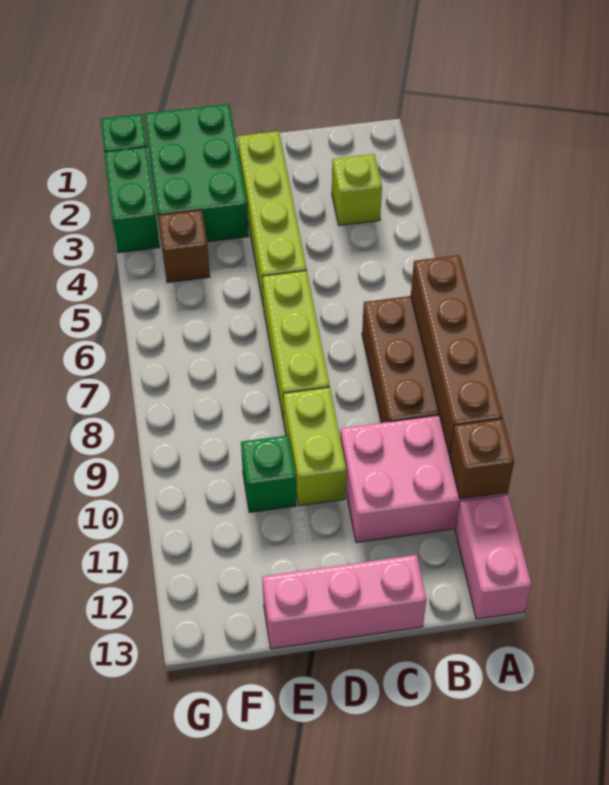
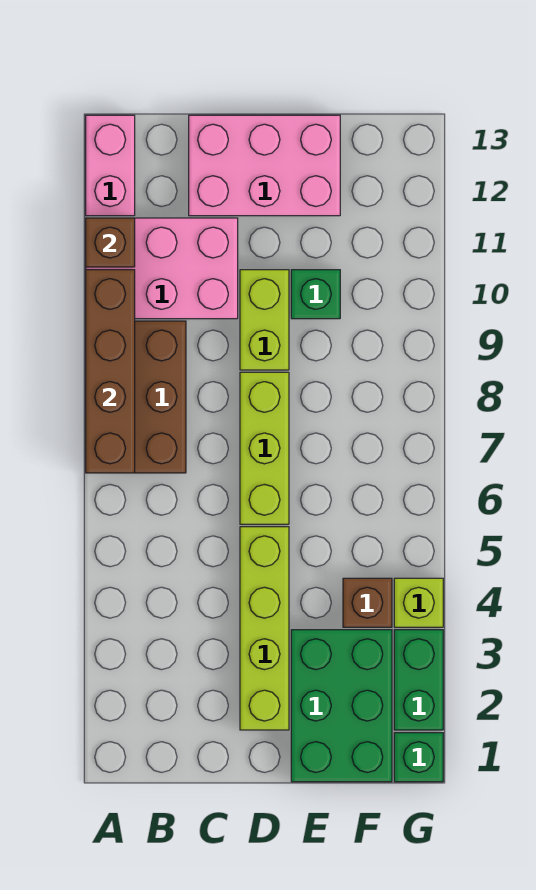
lime 1x1 brick [332,154,382,226] -> lime 1x1 brick moved to [394,578,443,627]
pink 1x3 brick [262,555,427,649] -> pink 2x3 brick [189,115,340,216]

